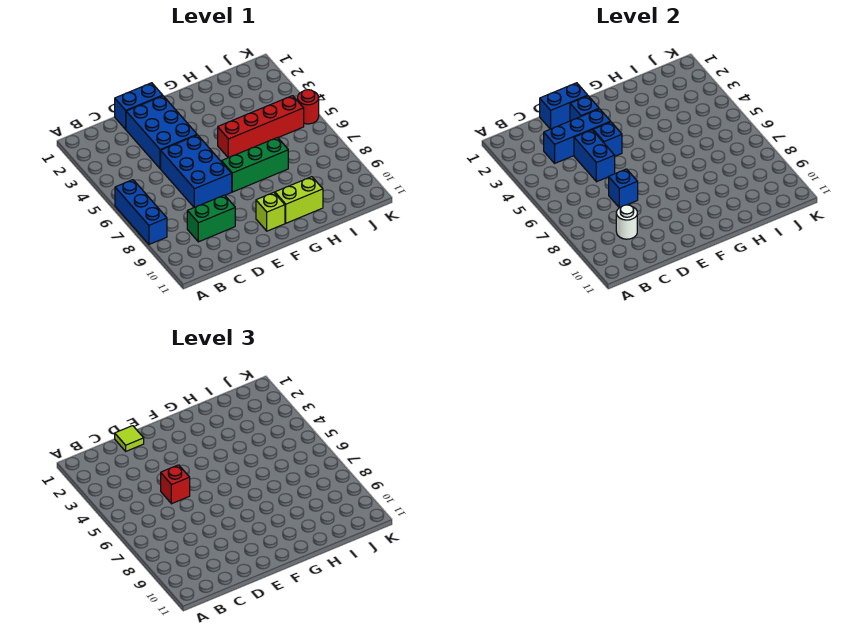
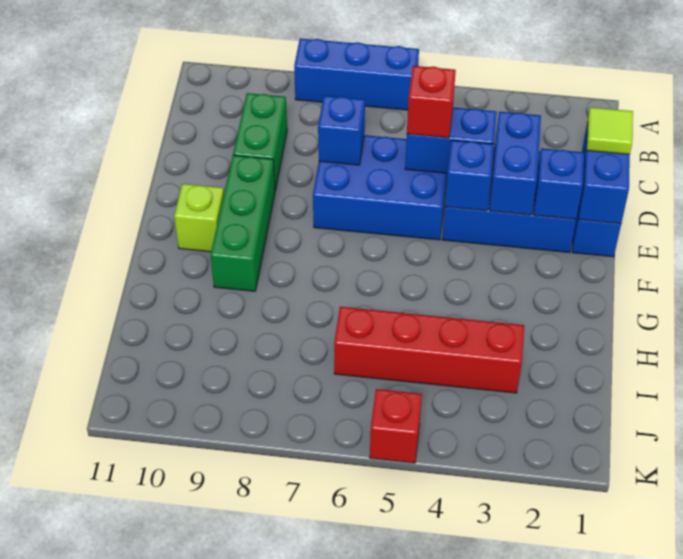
blue 1x3 brick [544,109,611,163] -> blue 1x2 brick [489,112,541,215]
white 1x1 round brick [616,205,637,239] -> none
green 1x3 brick [221,138,288,192] -> green 1x3 brick moved to [211,155,275,291]
red 1x4 brick [218,96,304,158] -> red 1x4 brick turned to [334,307,524,393]
lime 1x2 brick [275,177,323,223] -> none
red 1x1 round brick [298,90,319,124] -> red 1x1 brick [370,389,422,463]

